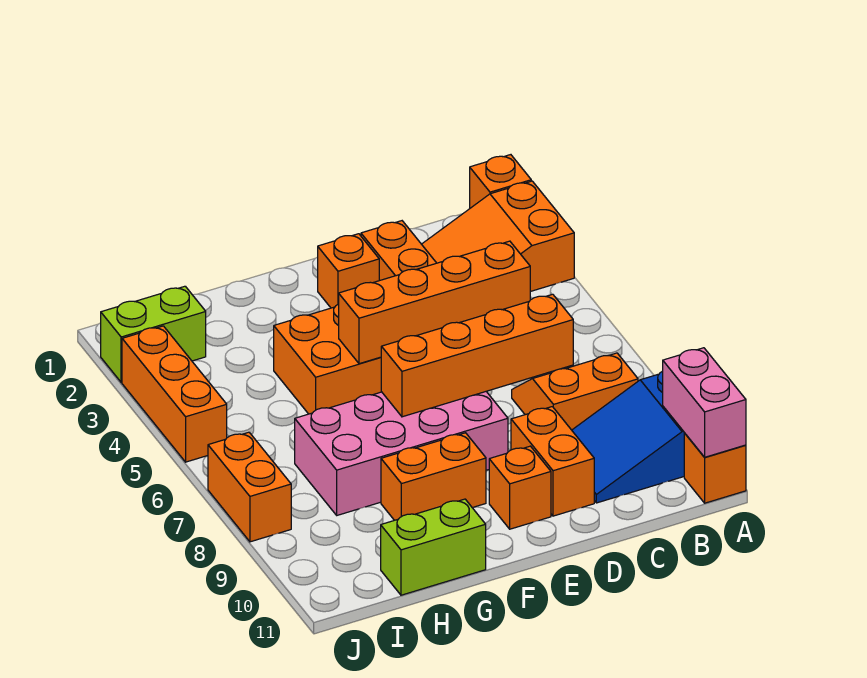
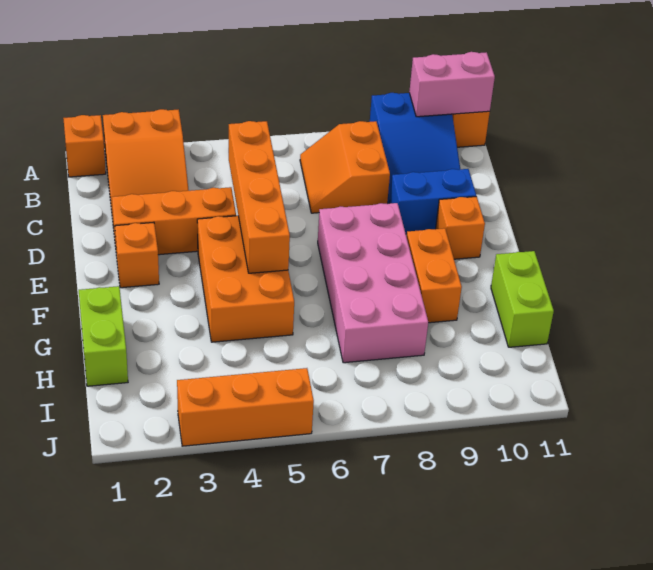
orange 1x4 brick [381,294,573,417] -> none
orange 1x2 brick [511,407,594,516] -> blue 1x2 brick [390,169,476,234]
lime 1x2 brick [101,286,206,382] -> lime 1x2 brick moved to [79,286,128,386]
orange 1x2 brick [208,432,291,542] -> none

